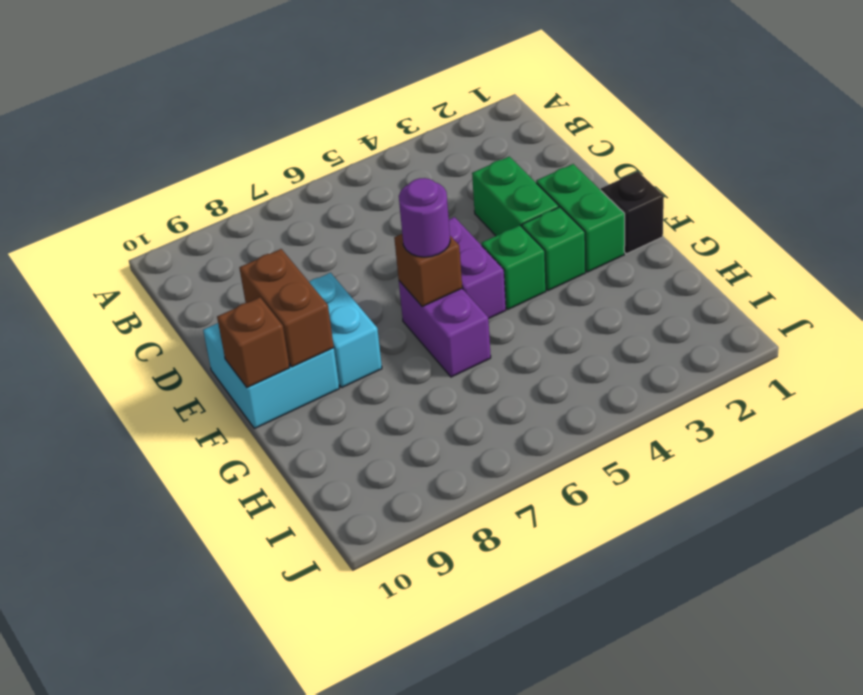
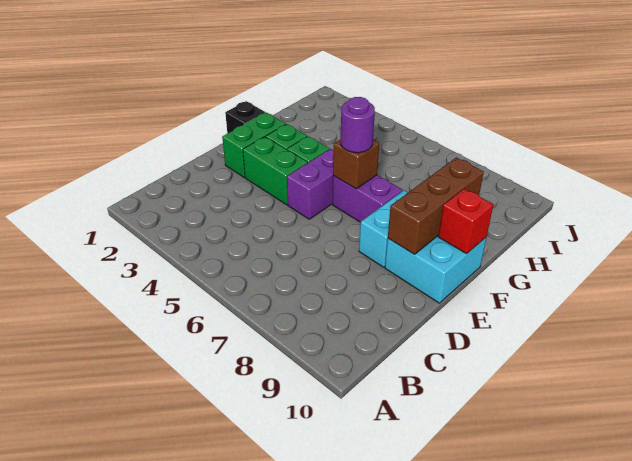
green 1x2 brick [472,157,559,236] -> green 1x2 brick turned to [243,137,307,205]
brown 1x2 brick [239,249,334,367] -> brown 1x3 brick [388,158,484,254]
purple 1x2 brick [399,281,491,377] -> purple 1x2 brick turned to [333,175,402,222]
brown 1x1 brick [217,297,290,387] -> red 1x1 brick [439,189,493,254]

